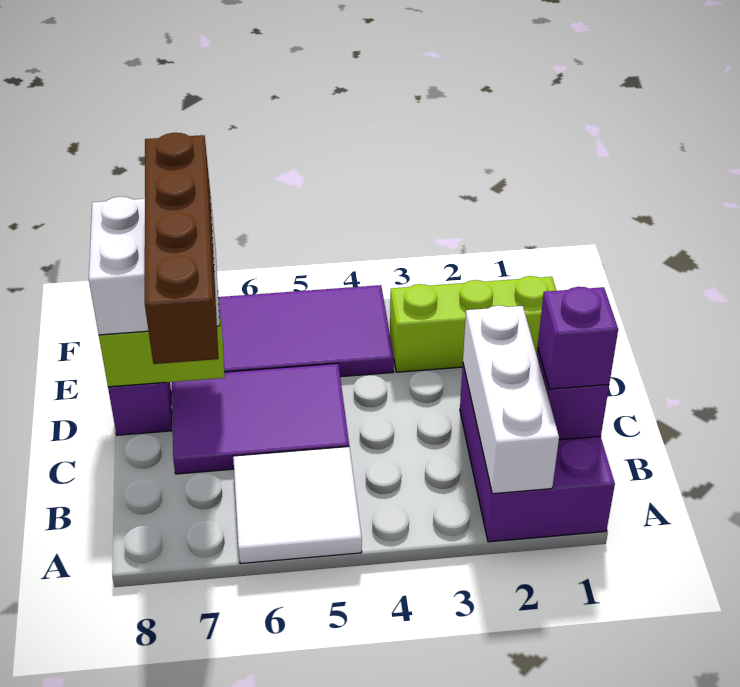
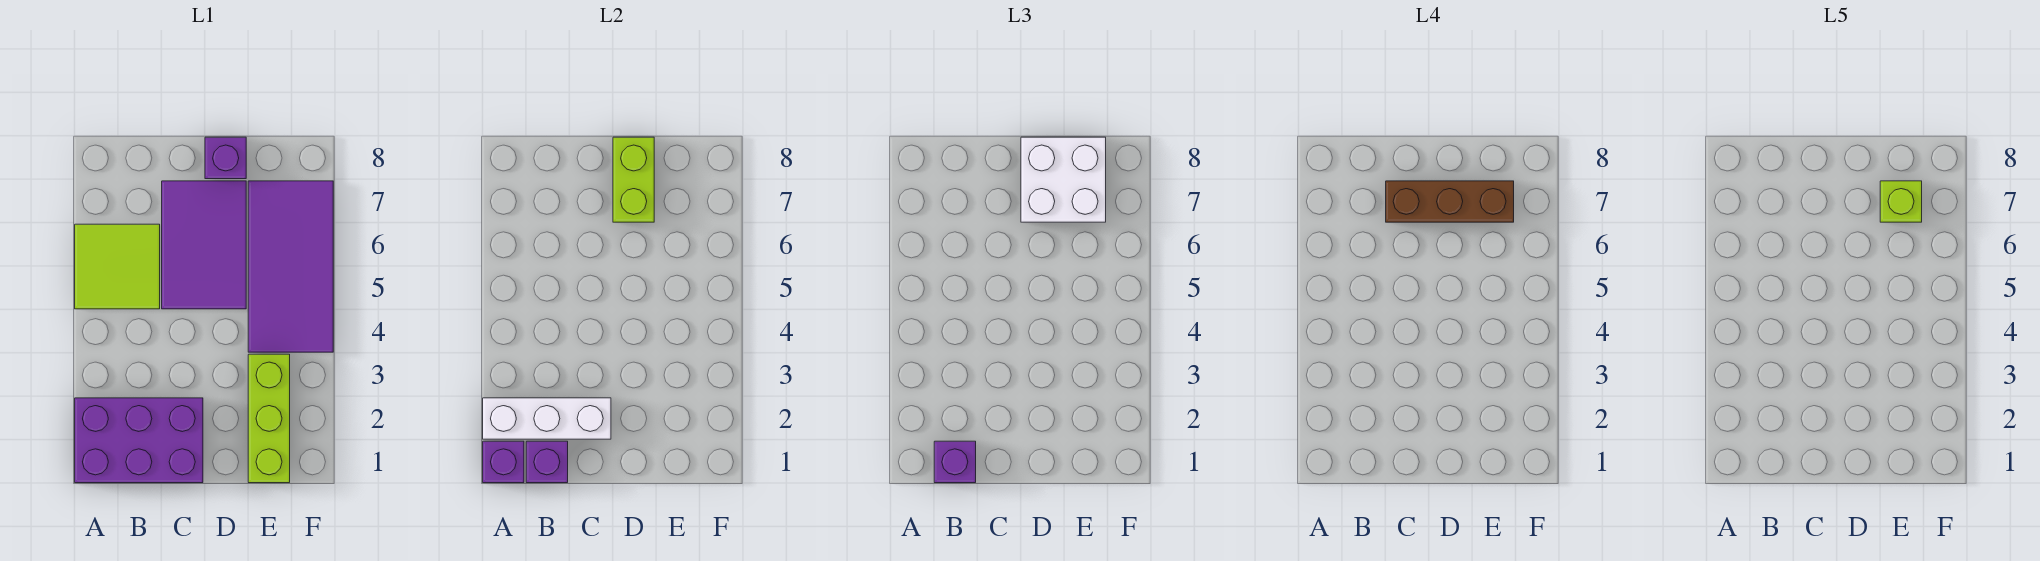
none -> purple 1x1 brick [483,441,524,483]
white 2x2 tile [233,447,362,564] -> lime 2x2 tile [75,224,160,309]
brown 1x4 brick [145,133,218,364] -> brown 1x3 brick [1386,181,1514,222]
none -> lime 1x1 brick [1880,181,1922,222]

